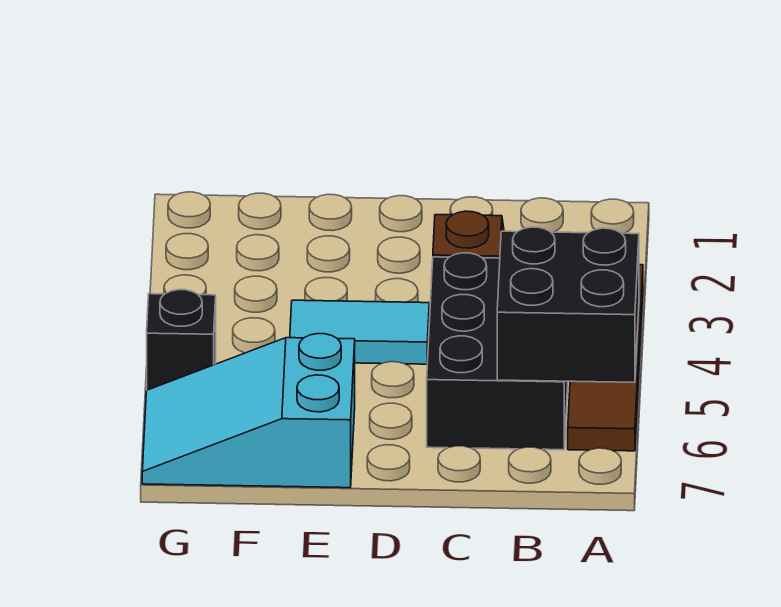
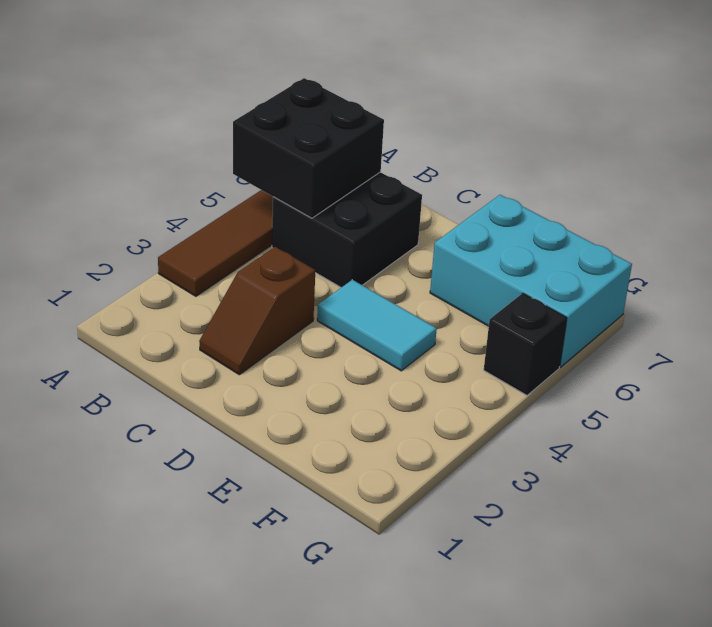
black 2x3 brick [427,253,568,450] -> black 2x2 brick [272,172,422,287]
cyan 2x3 slope [142,334,355,488] -> cyan 2x3 brick [430,195,632,367]

